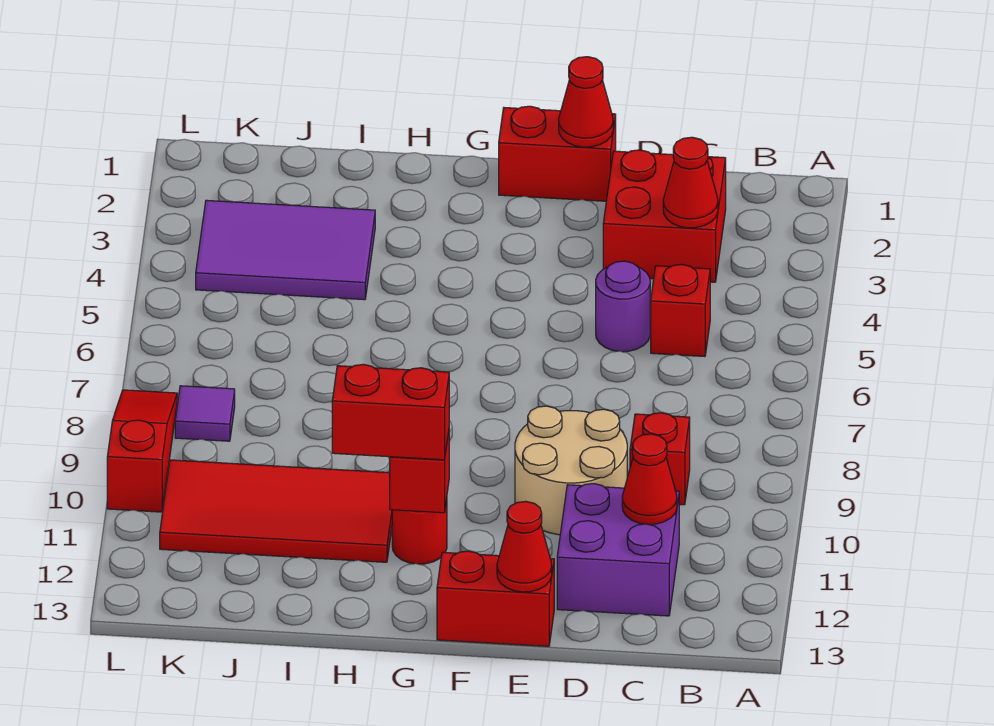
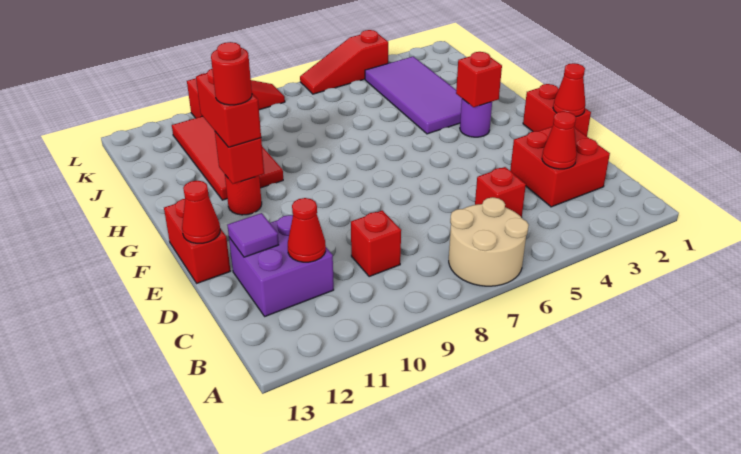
purple 1x1 round brick [596,261,650,352] -> purple 1x1 round brick moved to [460,99,492,137]
tan 2x2 round brick [515,406,627,535] -> tan 2x2 round brick moved to [449,197,529,286]
none -> red 1x1 brick [456,52,502,107]
none -> red 1x1 round brick [211,42,252,105]
purple 2x3 tile [196,200,375,300] -> purple 2x4 tile [365,57,462,134]
purple 1x1 tile [175,386,235,441] -> purple 1x1 tile moved to [227,213,279,257]
none -> red 1x3 slope [300,30,388,94]

